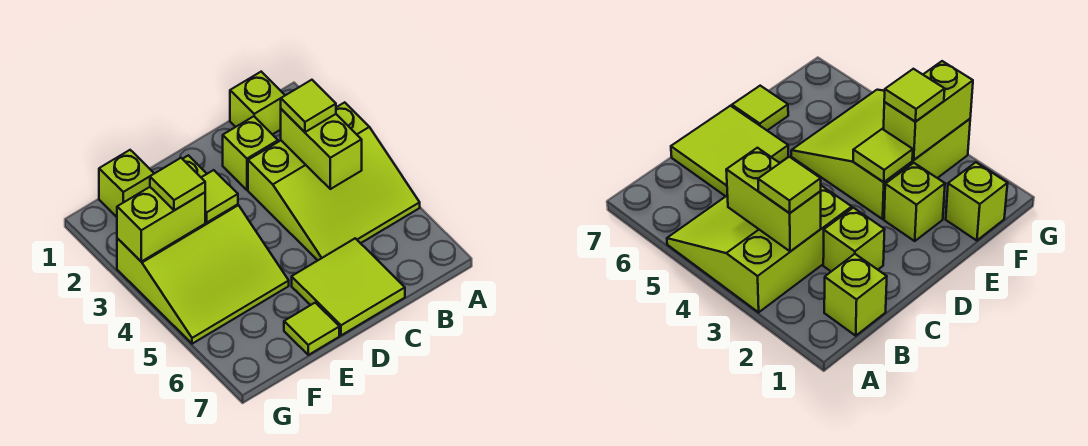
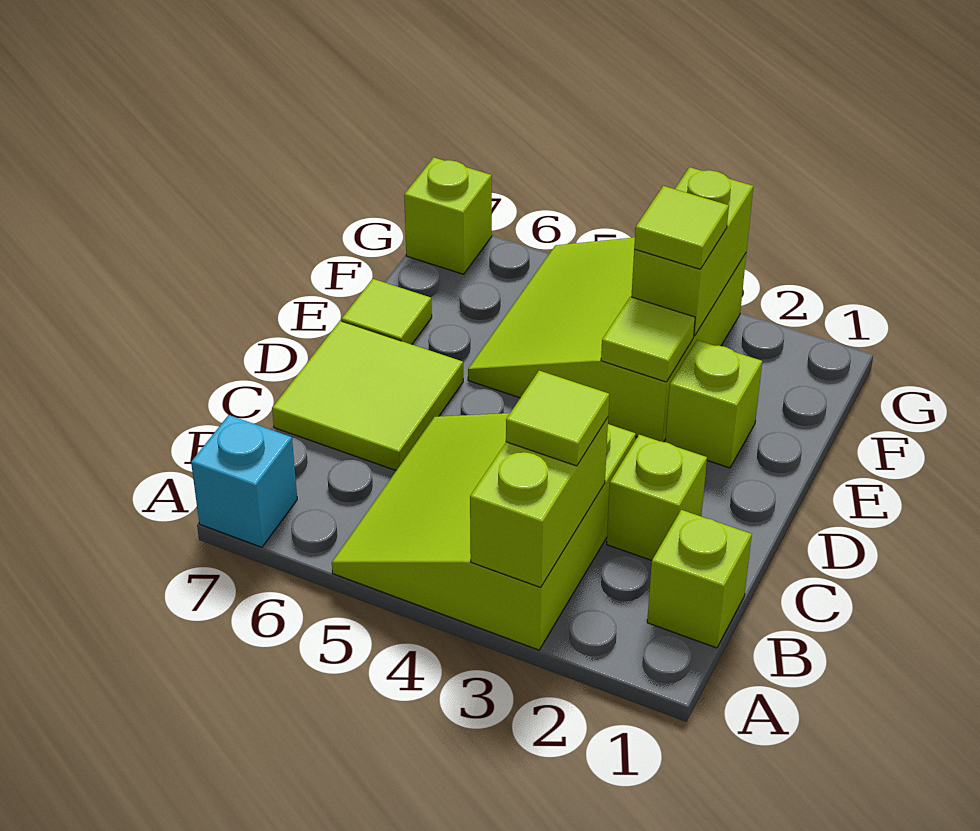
none -> cyan 1x1 brick [191,415,297,547]
lime 1x2 brick [281,109,362,189] -> lime 1x2 brick turned to [470,418,608,587]
lime 1x1 brick [99,150,154,217] -> lime 1x1 brick moved to [404,158,492,274]

